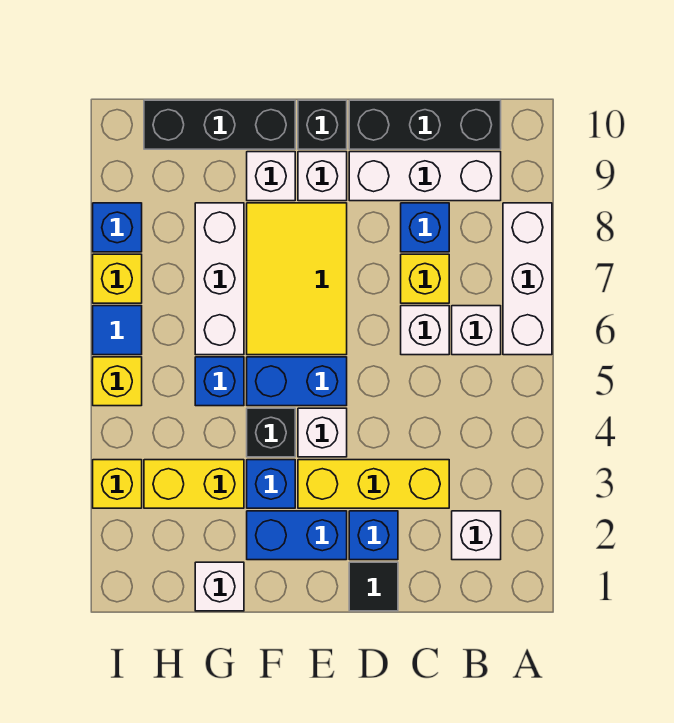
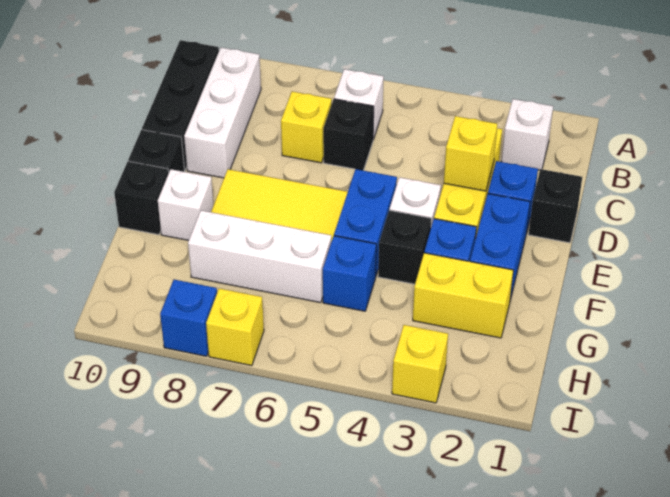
white 1x3 brick [503,203,552,355] -> none
white 1x1 brick [401,306,449,355] -> black 1x1 brick [323,99,374,171]
blue 1x1 brick [401,203,449,252] -> none
black 1x1 tile [349,562,398,611] -> black 1x1 brick [528,169,582,243]
white 1x1 brick [298,152,347,201] -> none
black 1x3 brick [144,100,295,149] -> black 1x1 brick [114,161,169,235]
white 1x1 brick [195,562,244,611] -> none
yellow 1x2 brick [144,460,244,508] -> yellow 1x2 brick turned to [413,253,513,338]
yellow 1x1 brick [93,357,142,406] -> yellow 1x1 brick moved to [444,116,497,191]
blue 1x1 tile [93,306,142,355] -> none

